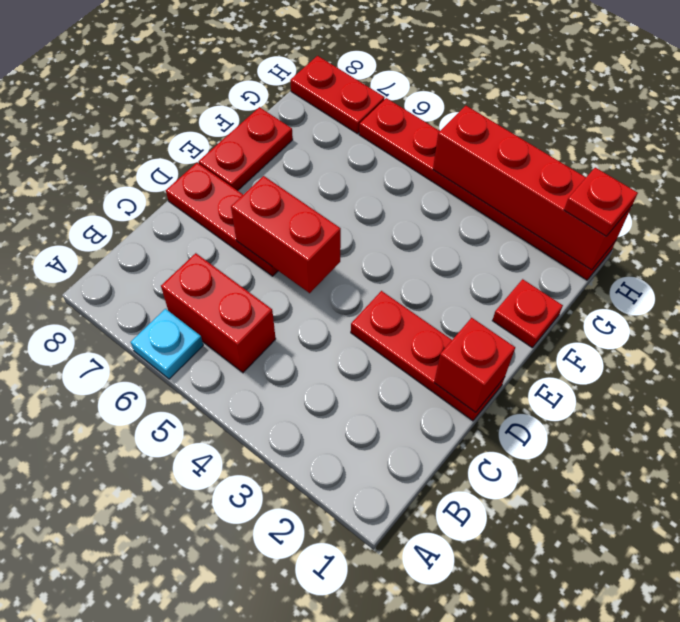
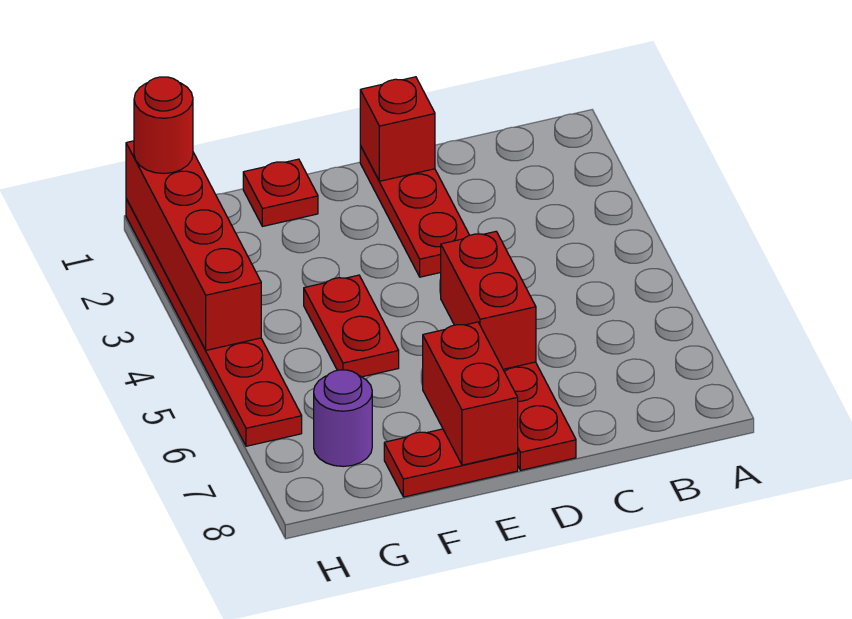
cyan 1x1 plate [131,309,203,379] -> none
red 1x2 brick [161,253,276,373] -> red 1x2 brick moved to [423,322,518,465]
none -> purple 1x1 round brick [314,370,372,466]
red 1x1 plate [564,168,638,236] -> red 1x1 round brick [134,77,193,173]
red 1x2 plate [290,56,385,134] -> red 1x2 plate moved to [304,275,399,377]

